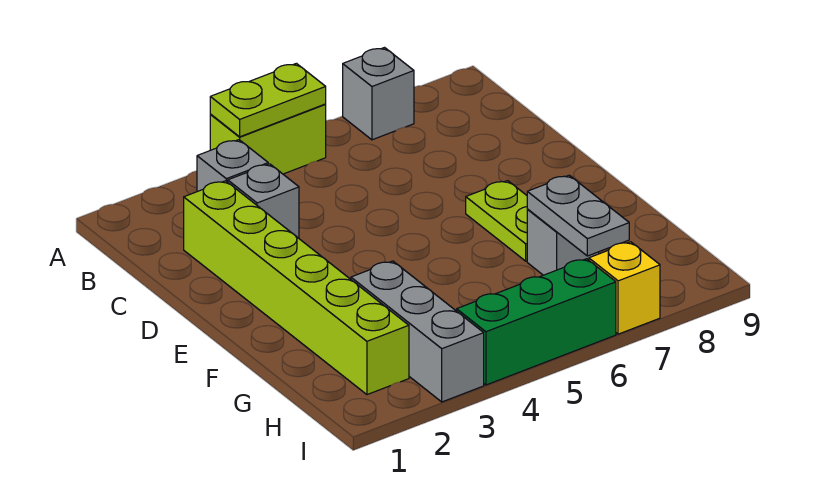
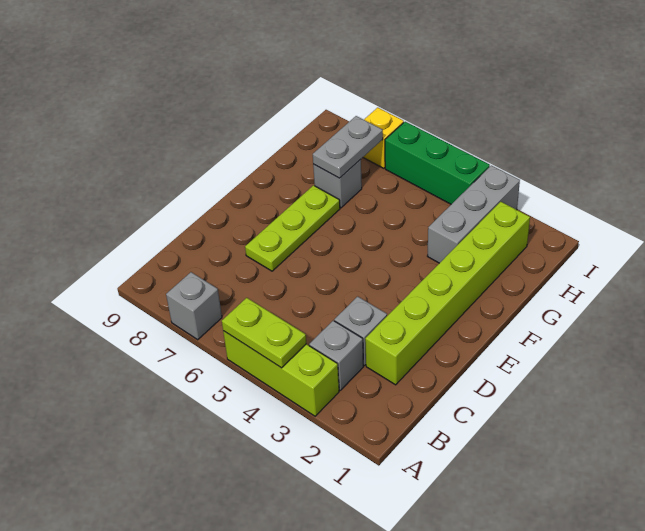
lime 1x2 brick [210,104,326,174] -> lime 1x3 brick [223,331,339,416]
lime 1x2 plate [466,181,528,261] -> lime 1x3 plate [245,185,340,271]

